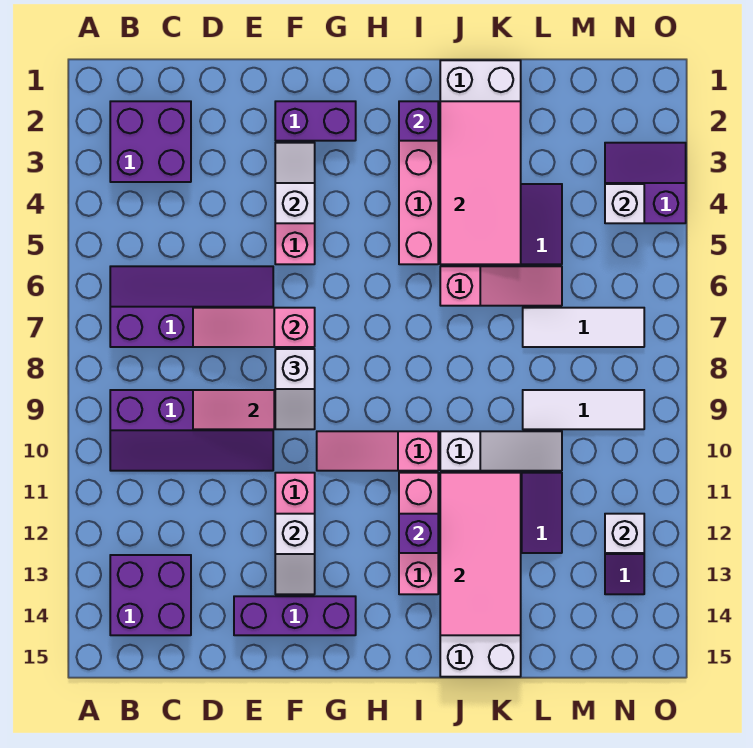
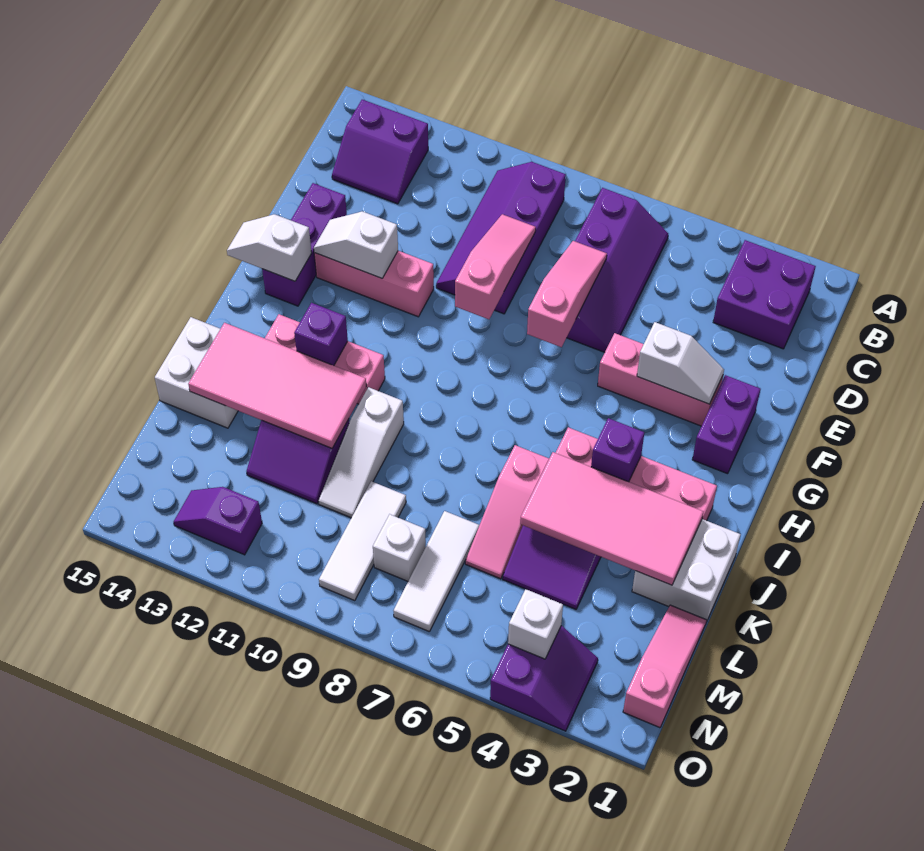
purple 2x2 brick [110,555,191,635] -> purple 2x2 slope [332,100,428,204]
white 1x2 slope [275,349,315,429] -> white 1x2 slope moved to [227,214,312,281]
pink 1x3 slope [317,431,438,471] -> pink 1x3 slope moved to [623,605,707,728]
purple 1x1 brick [399,101,438,141] -> purple 1x1 brick moved to [591,418,644,482]
white 1x1 brick [605,514,644,553] -> white 1x1 brick moved to [373,514,426,581]

